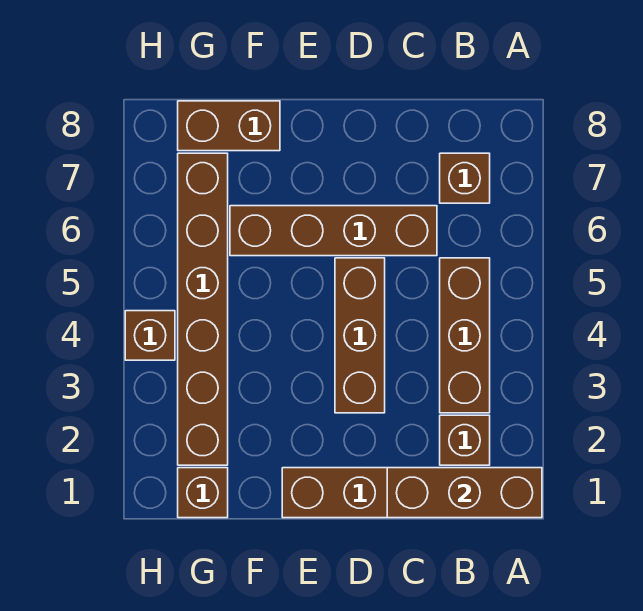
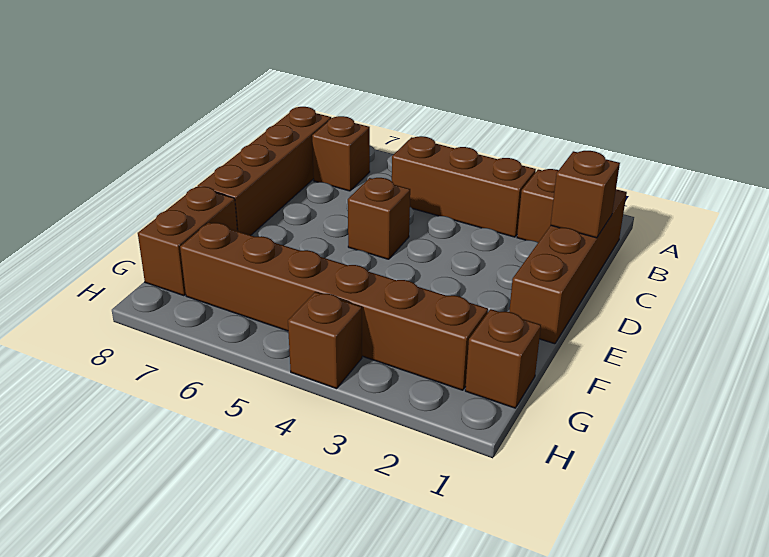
brown 1x3 brick [387,468,542,518] -> brown 1x1 brick [551,151,620,238]
brown 1x4 brick [230,206,437,256] -> brown 1x4 brick moved to [197,107,331,235]
brown 1x3 brick [335,258,385,413] -> brown 1x1 brick [348,178,410,259]

